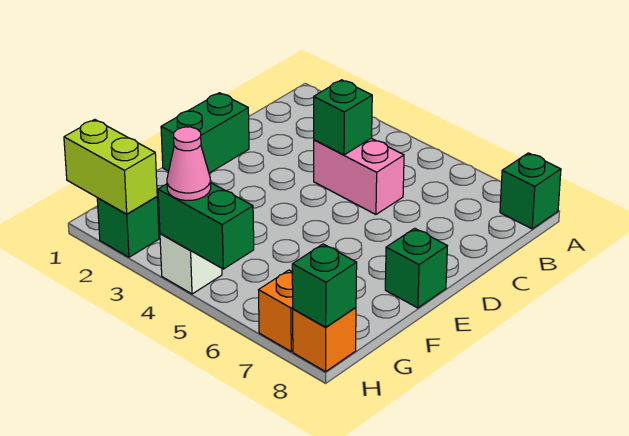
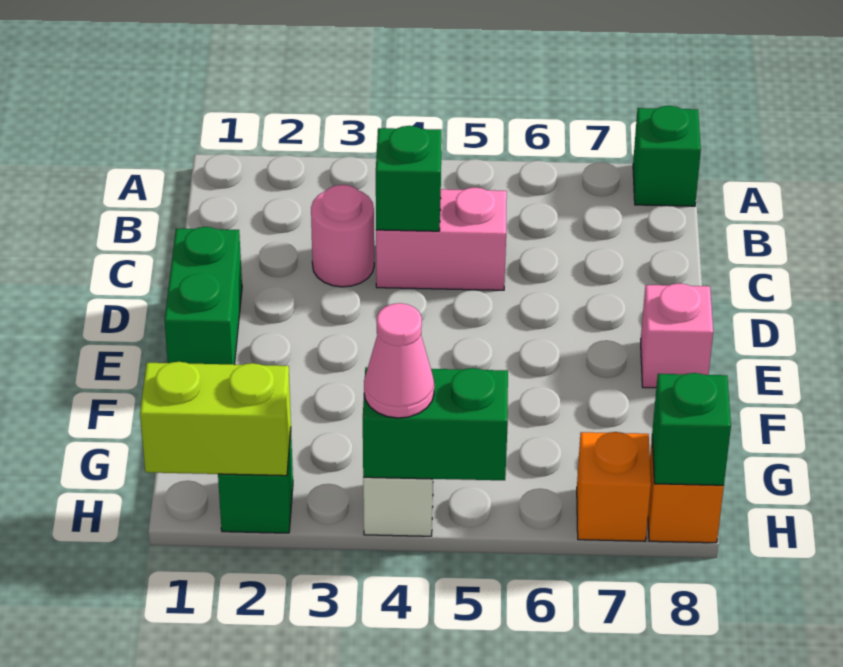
none -> pink 1x1 round brick [311,185,374,287]
green 1x1 brick [385,228,447,308] -> pink 1x1 brick [641,283,713,388]

